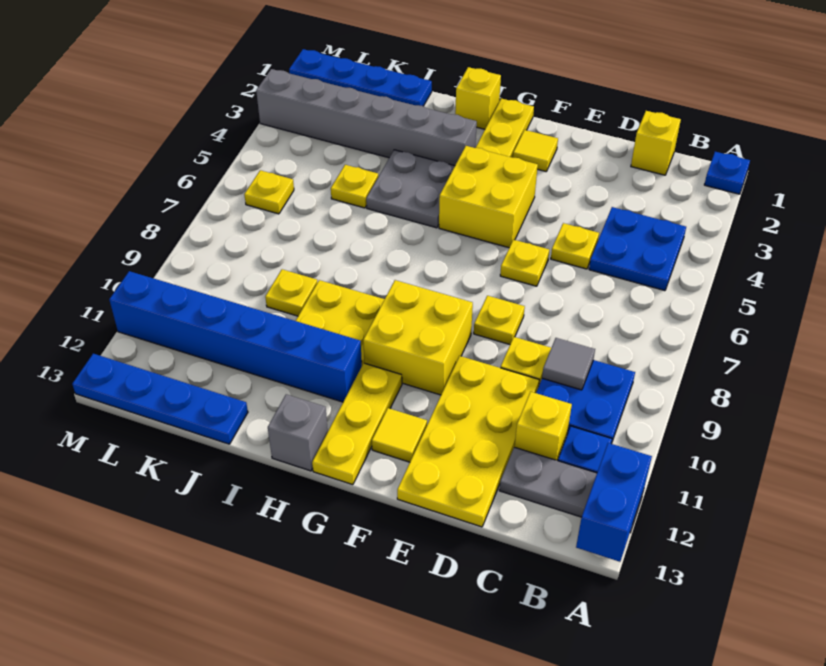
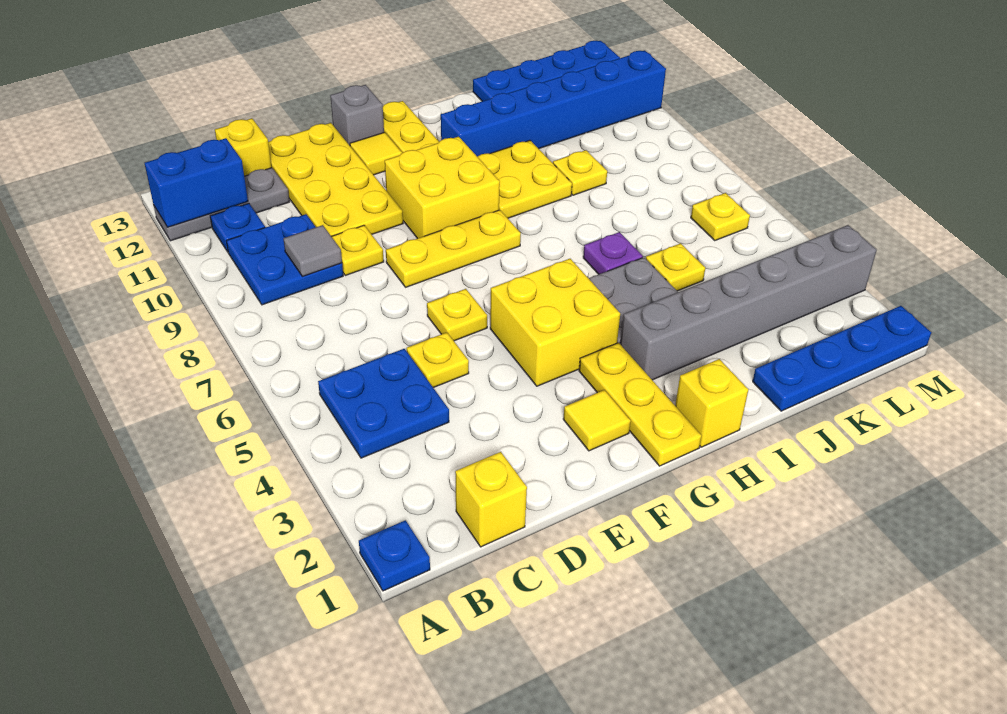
blue 1x2 brick [576,443,652,562] -> blue 1x2 brick turned to [145,138,248,227]
yellow 1x1 brick [515,392,572,461] -> yellow 1x1 brick moved to [215,118,271,176]
yellow 1x1 plate [474,296,525,344] -> yellow 1x3 plate [386,210,521,287]
grey 1x1 brick [268,394,328,471] -> grey 1x1 brick moved to [330,85,384,145]
none -> purple 1x1 plate [583,232,643,274]

